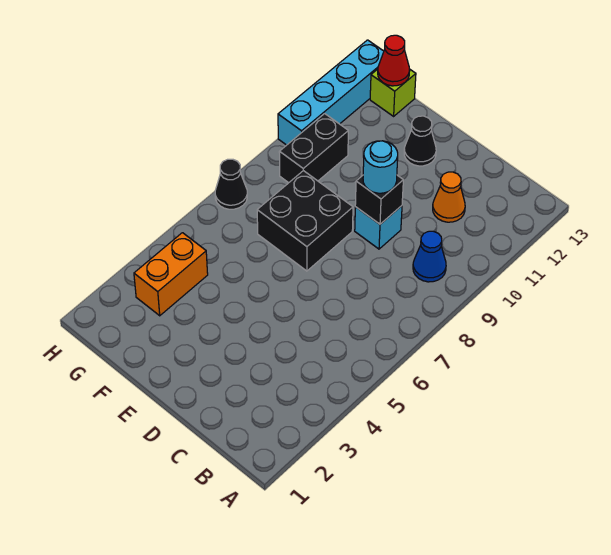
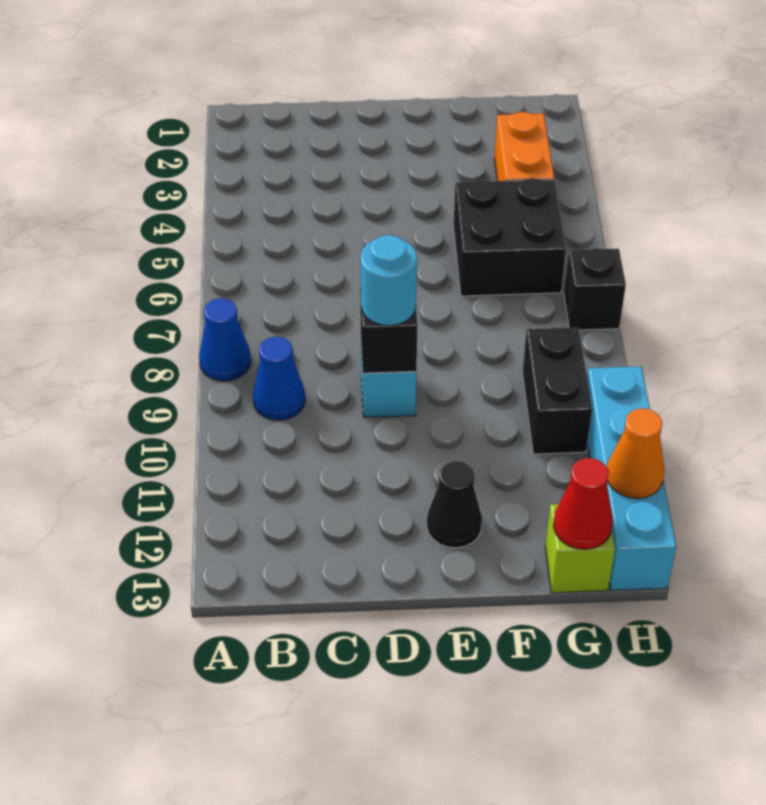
none -> blue 1x1 cone [199,298,251,381]
orange 1x1 cone [433,172,465,222] -> orange 1x1 cone moved to [607,408,664,498]
black 2x2 brick [257,171,353,271] -> black 2x2 brick moved to [454,178,566,296]
black 1x1 cone [215,159,247,209] -> black 1x1 brick [564,248,626,330]

